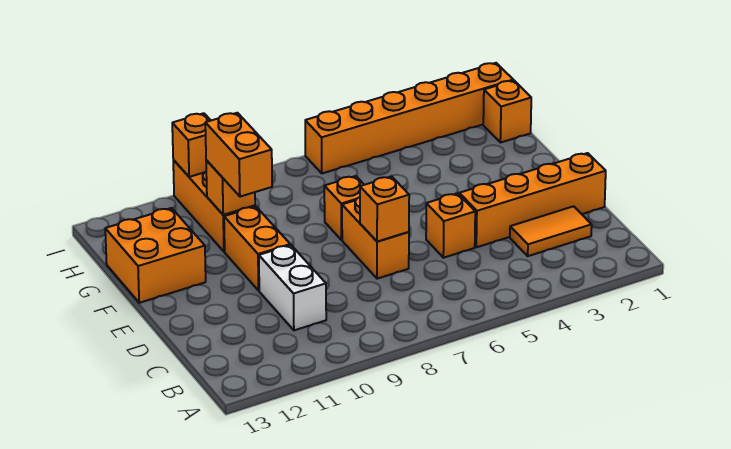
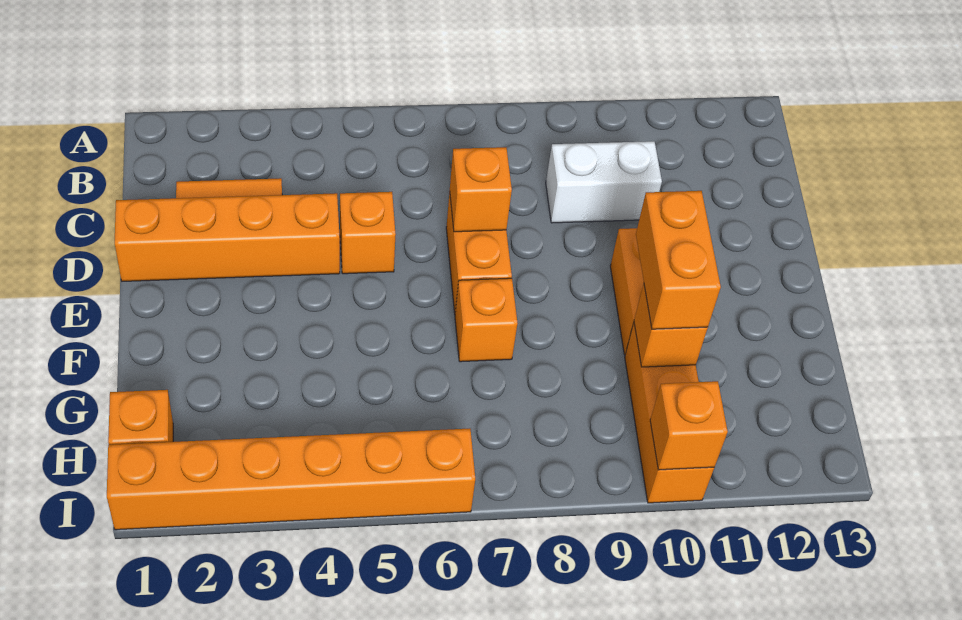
white 1x2 brick [259,245,326,330] -> white 1x2 brick turned to [546,141,662,223]
orange 2x2 brick [105,208,206,303] -> none

